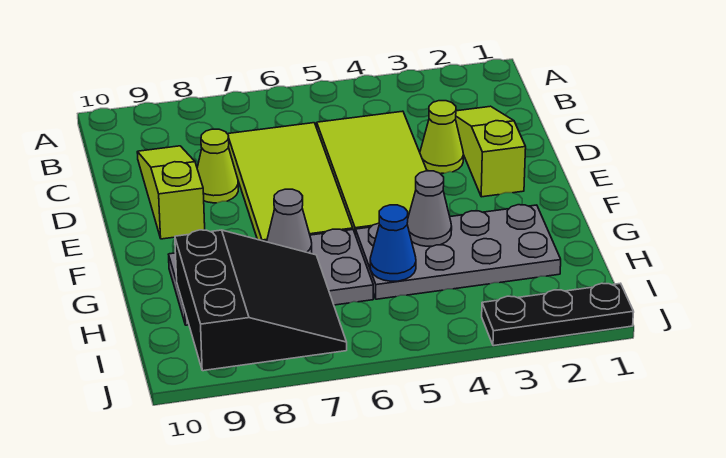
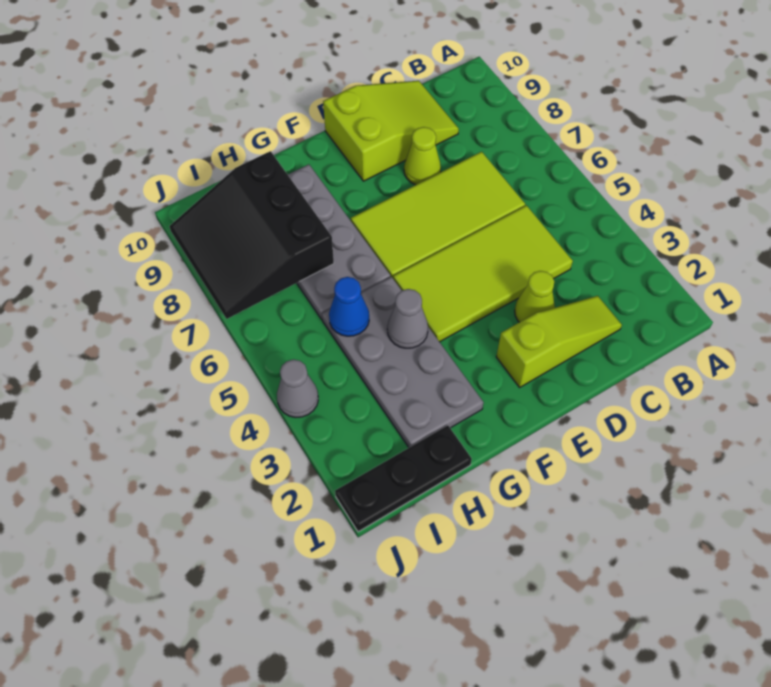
lime 1x3 slope [137,146,205,239] -> lime 2x3 slope [323,81,459,181]
grey 1x1 cone [267,189,312,254] -> grey 1x1 cone moved to [277,359,318,417]
black 3x3 slope [175,230,347,371] -> black 3x3 slope turned to [169,151,334,319]
black 1x3 plate [482,283,634,346] -> black 1x3 plate turned to [335,425,472,532]

